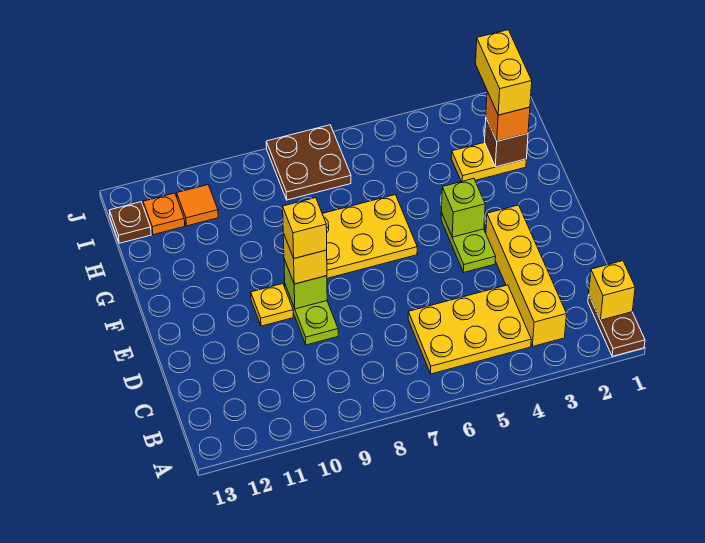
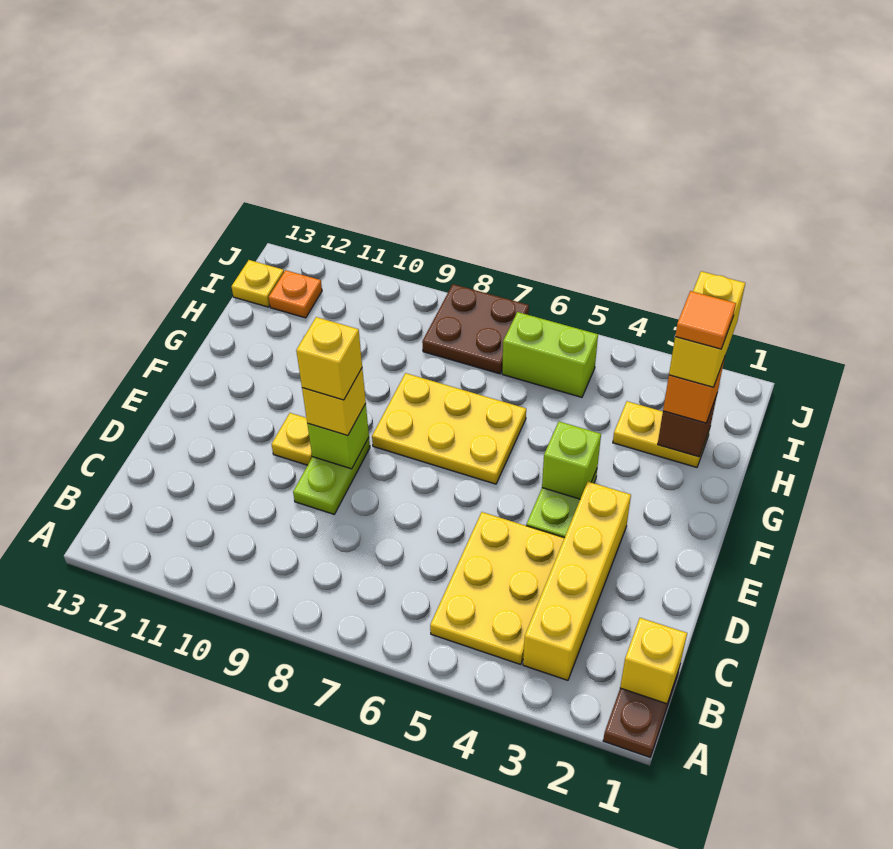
yellow 2x3 plate [408,285,531,374] -> yellow 2x3 plate turned to [430,512,564,664]
none -> lime 1x2 brick [502,312,598,397]
orange 1x1 tile [177,185,218,226] -> orange 1x1 tile moved to [675,291,736,349]
brown 1x1 plate [109,202,151,243] -> yellow 1x1 plate [231,260,284,307]

